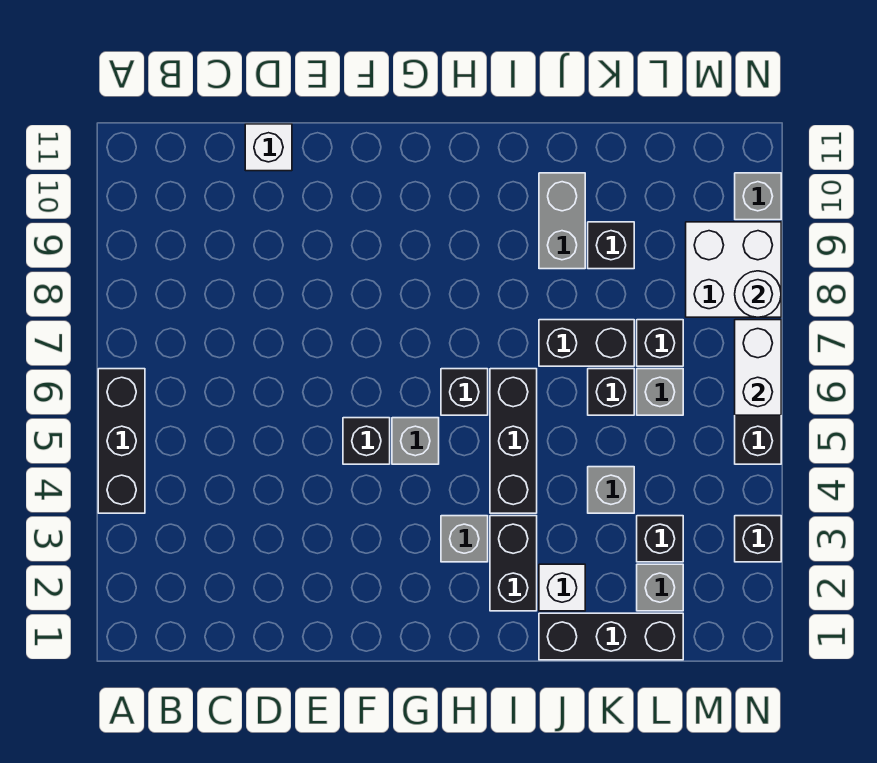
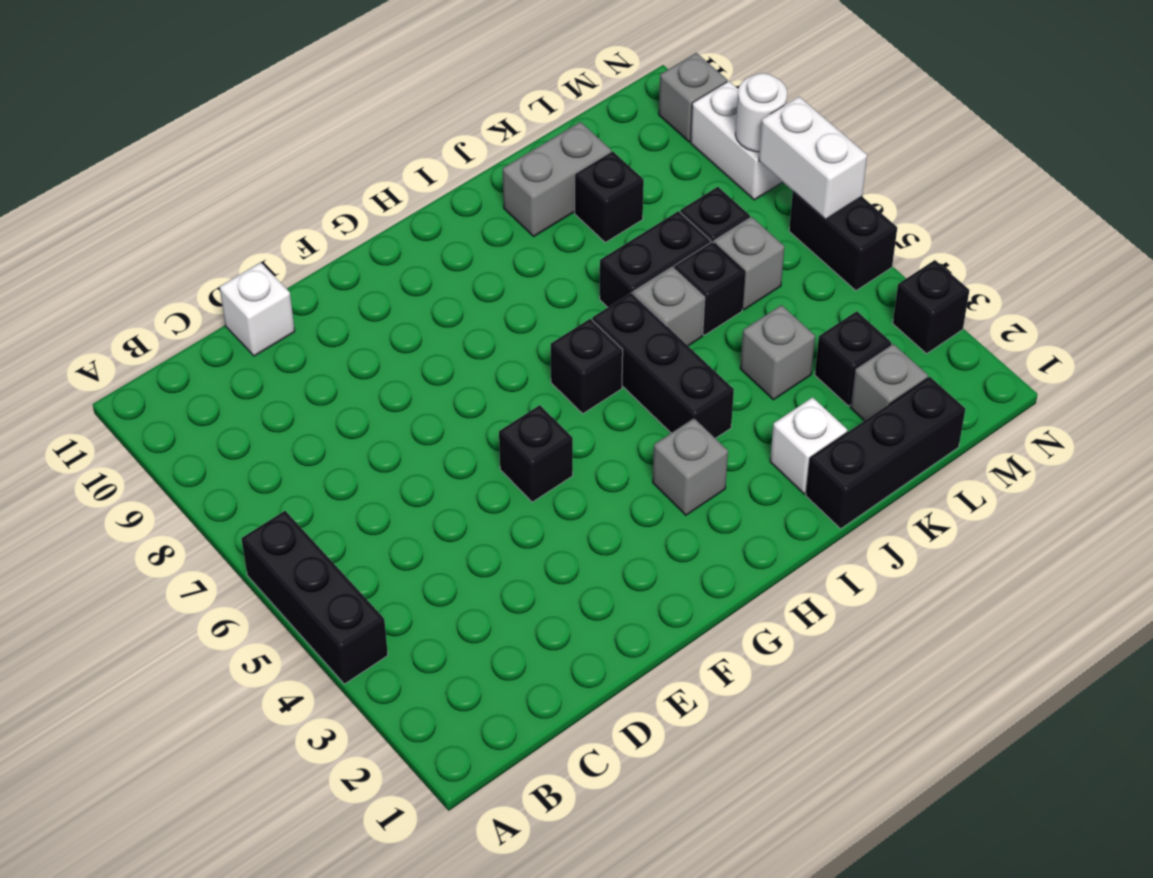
grey 1x1 brick [392,418,439,464] -> grey 1x1 brick moved to [633,267,705,346]
black 1x2 brick [490,516,537,611] -> none
grey 1x2 brick [539,173,585,269] -> grey 1x2 brick turned to [503,122,611,236]
white 2x2 brick [686,222,781,317] -> white 1x2 brick [691,81,782,200]

